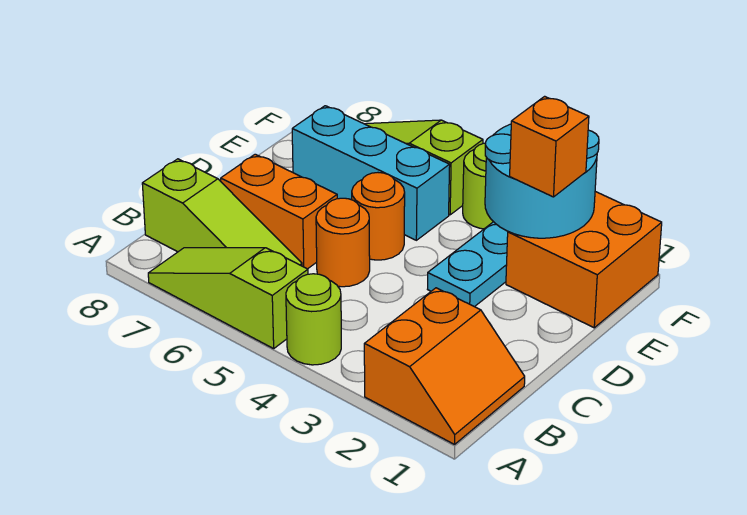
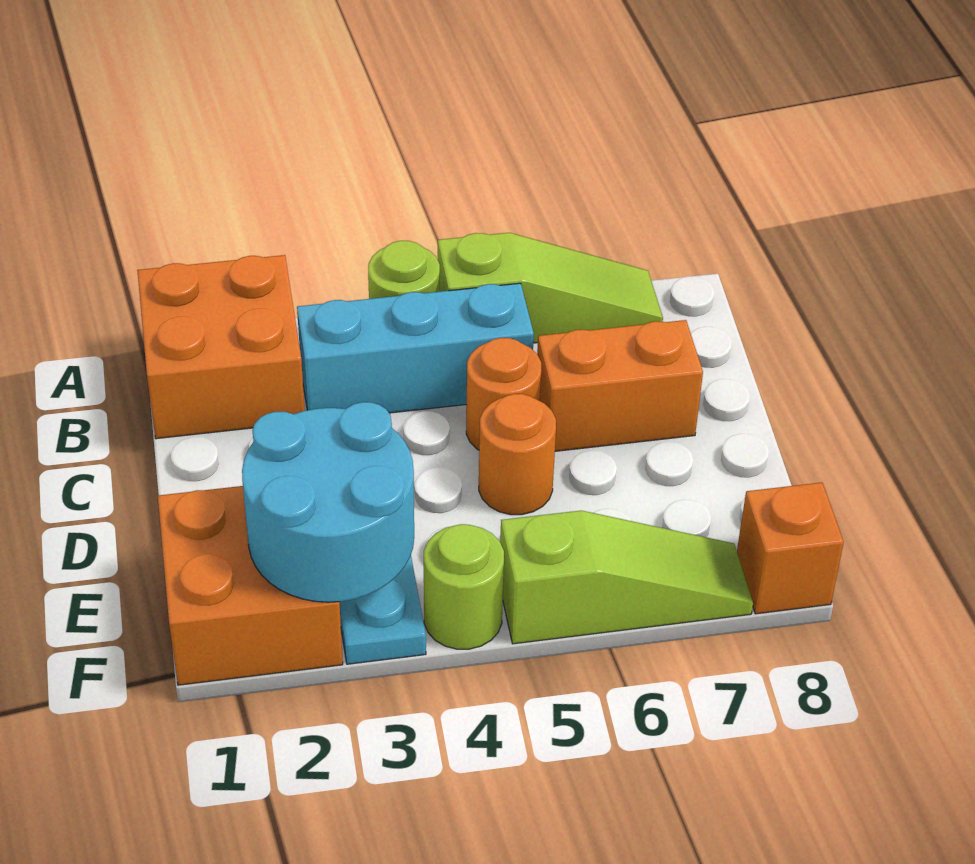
orange 2x2 slope [364,288,525,444] -> orange 2x2 brick [137,255,305,439]
lime 1x3 slope [142,159,302,266] -> none
orange 1x1 brick [510,96,589,197] -> orange 1x1 brick moved to [737,482,844,614]
cyan 1x3 brick [292,106,450,240] -> cyan 1x3 brick moved to [297,283,534,413]

